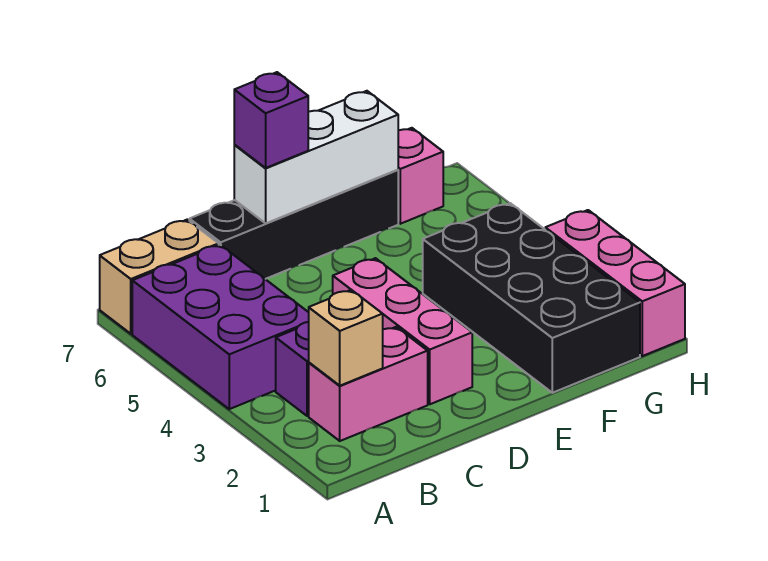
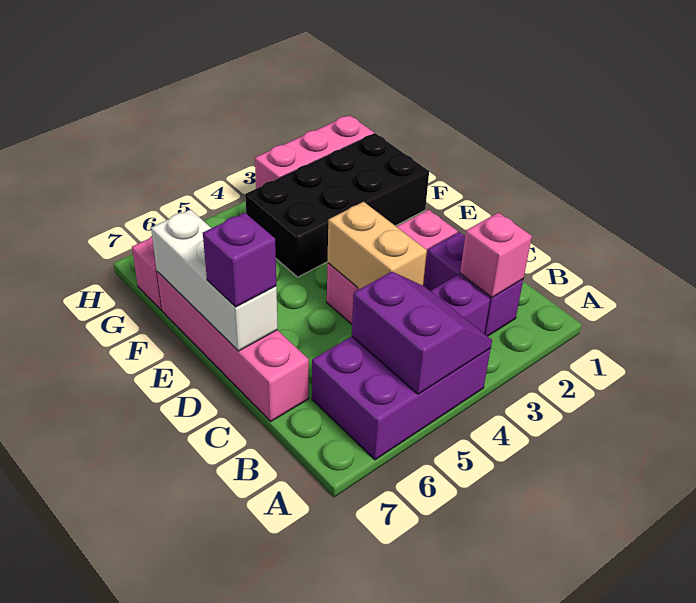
none -> purple 2x2 slope [352,272,492,394]
tan 1x2 brick [100,220,219,334] -> tan 1x2 brick moved to [328,202,427,289]
pink 1x2 brick [309,327,428,441] -> purple 1x2 brick [424,232,523,336]
tan 1x1 brick [309,290,383,386] -> pink 1x1 brick [460,213,532,298]
black 1x4 brick [189,170,398,279] -> pink 1x4 brick [157,272,309,421]

